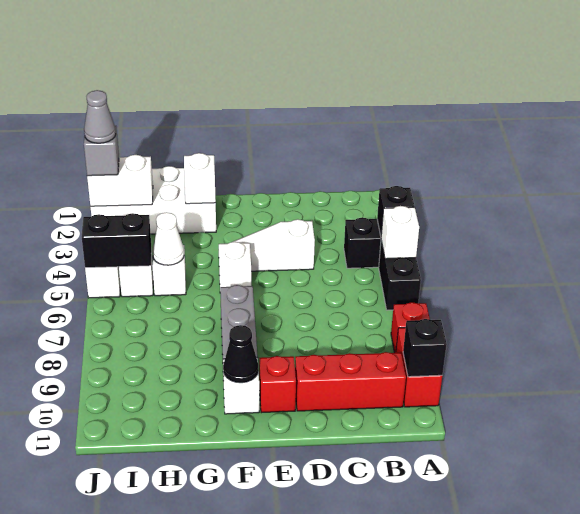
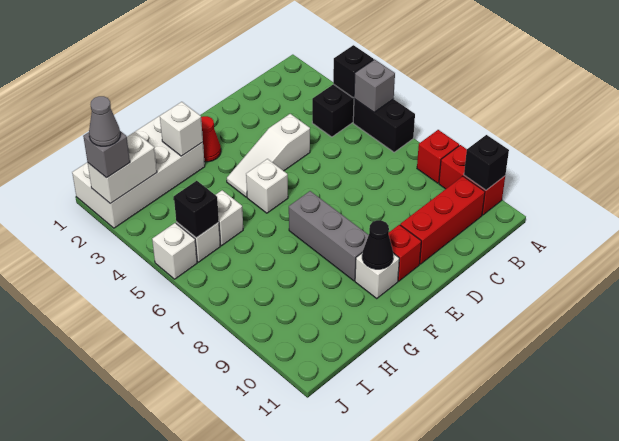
white 1x1 brick [381,206,419,259] -> grey 1x1 brick [354,59,395,112]
none -> red 1x1 cone [201,116,221,162]
white 1x1 cone [152,212,184,265] -> none
black 1x2 brick [82,213,151,268] -> black 1x1 brick [174,181,219,238]

